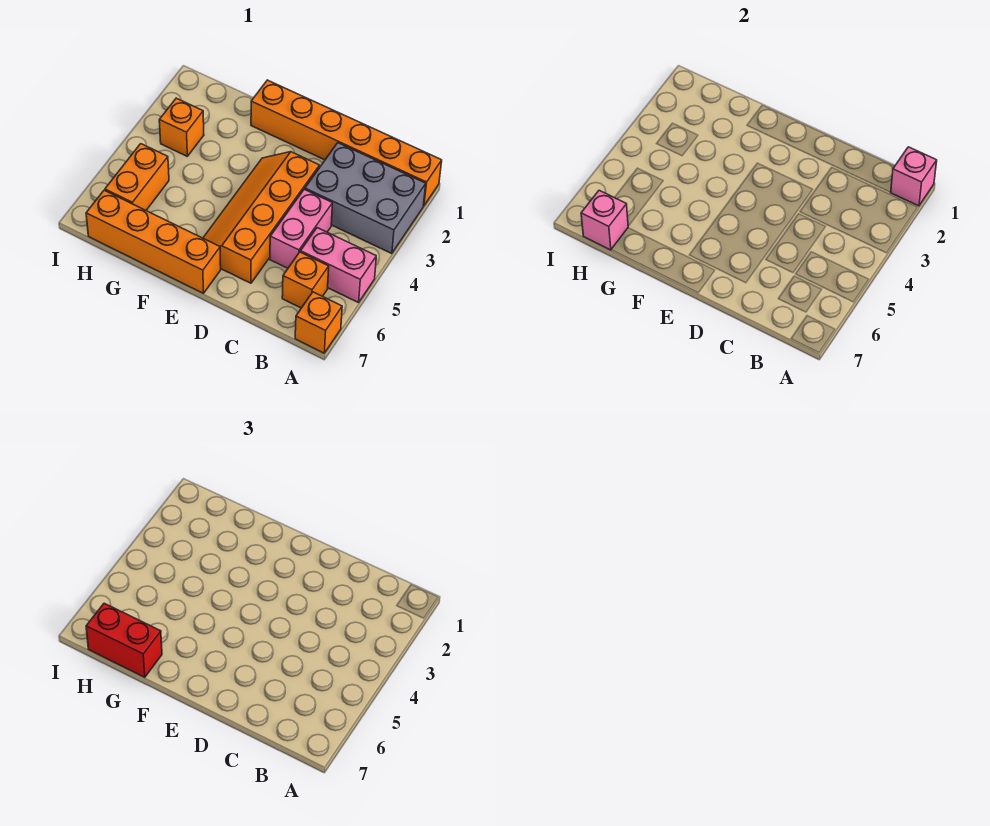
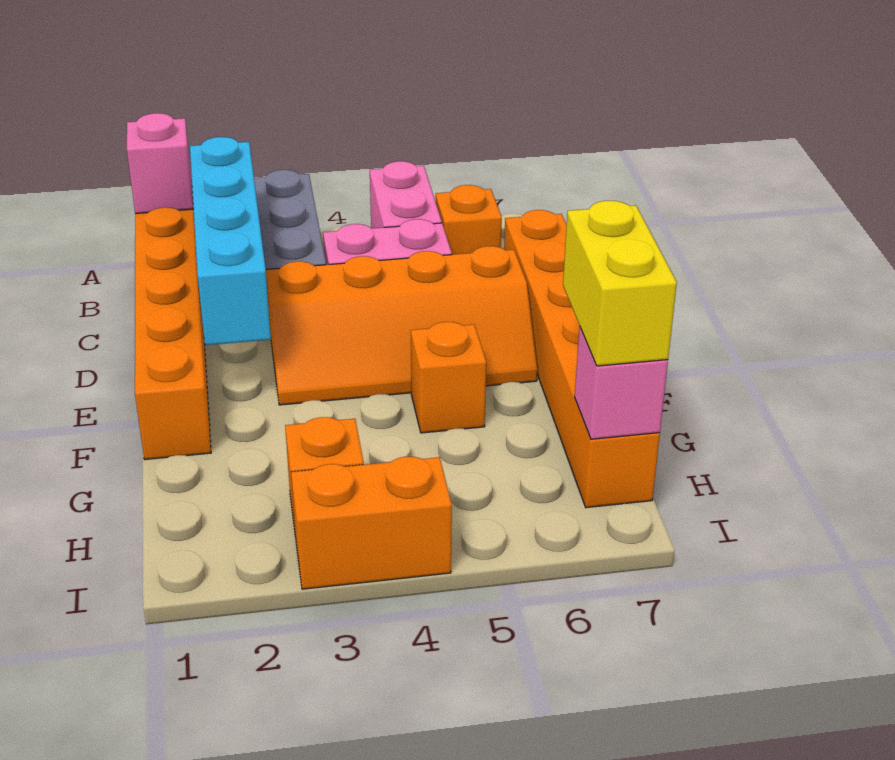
orange 1x1 brick [295,292,342,353] -> orange 1x1 brick moved to [411,322,486,433]
none -> cyan 1x4 brick [190,137,271,345]
orange 1x4 brick [86,190,221,293] -> orange 1x6 brick [504,210,660,508]
red 1x2 brick [86,603,162,677] -> yellow 1x2 brick [563,201,677,366]
orange 1x2 brick [105,144,169,210] -> orange 1x2 brick moved to [291,457,452,589]

